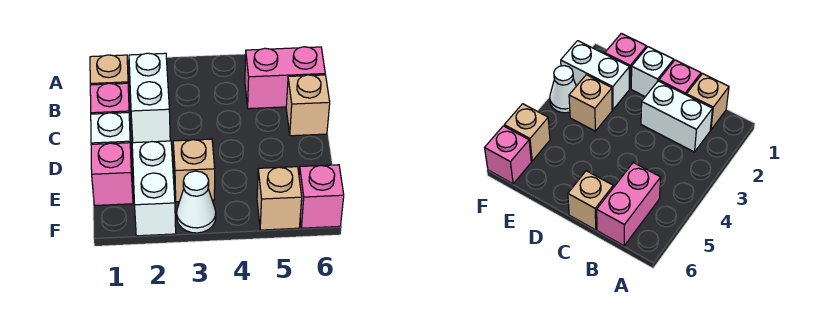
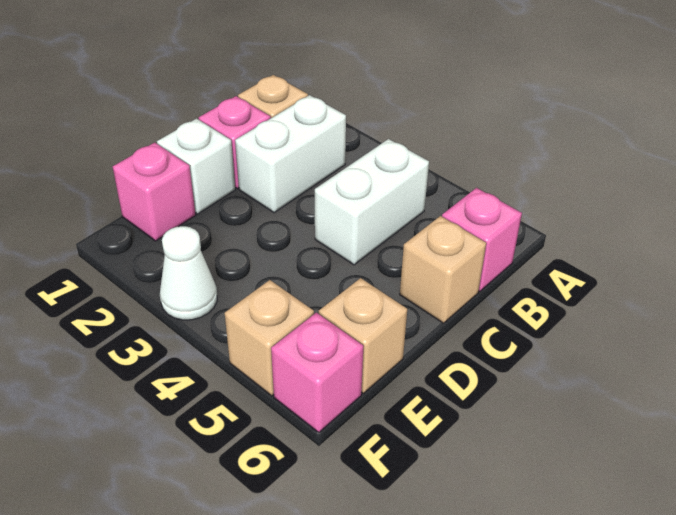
pink 1x2 brick [245,47,325,109] -> pink 1x1 brick [442,188,522,291]
white 1x2 brick [132,141,176,236] -> white 1x2 brick moved to [315,139,429,265]
tan 1x1 brick [173,139,215,202] -> tan 1x1 brick moved to [319,278,407,393]

